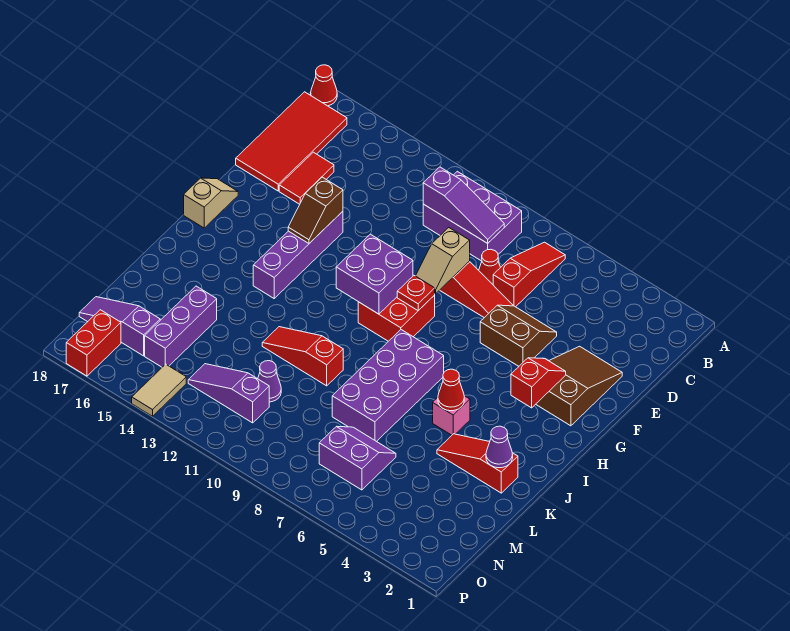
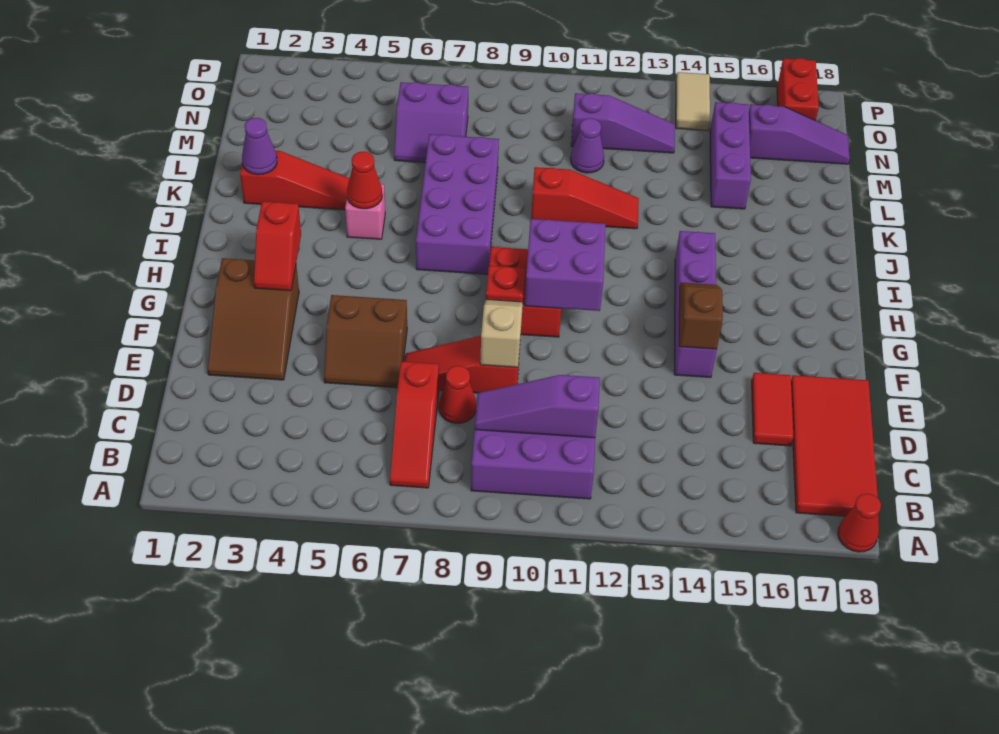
tan 1x2 slope [184,178,238,228] -> none

